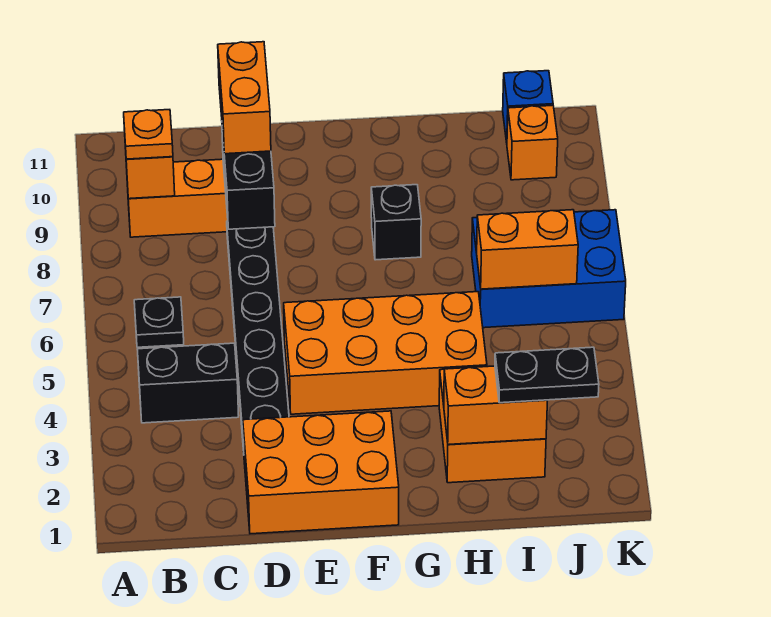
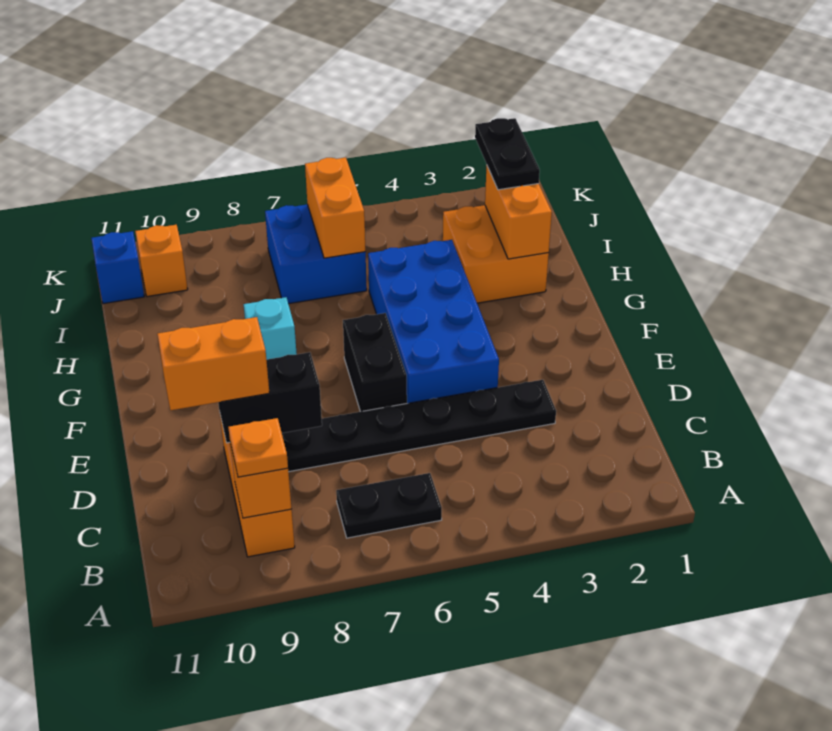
black 1x2 brick [137,343,239,423] -> black 1x2 brick moved to [343,313,407,412]
black 1x1 plate [134,297,184,347] -> black 1x2 plate [336,473,442,538]
orange 2x3 brick [243,411,399,534] -> none
orange 2x4 brick [284,292,487,414] -> blue 2x4 brick [368,240,499,403]
black 1x1 brick [371,185,421,260] -> cyan 1x1 brick [244,297,297,360]
blue 2x3 brick [472,210,626,328] -> blue 2x2 brick [265,204,367,304]

